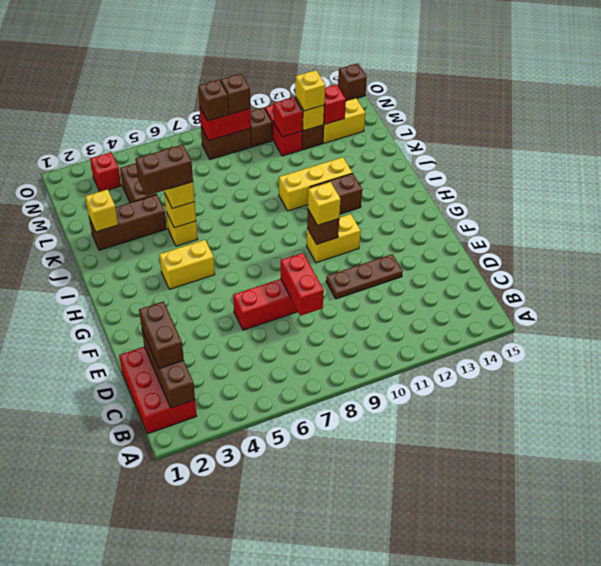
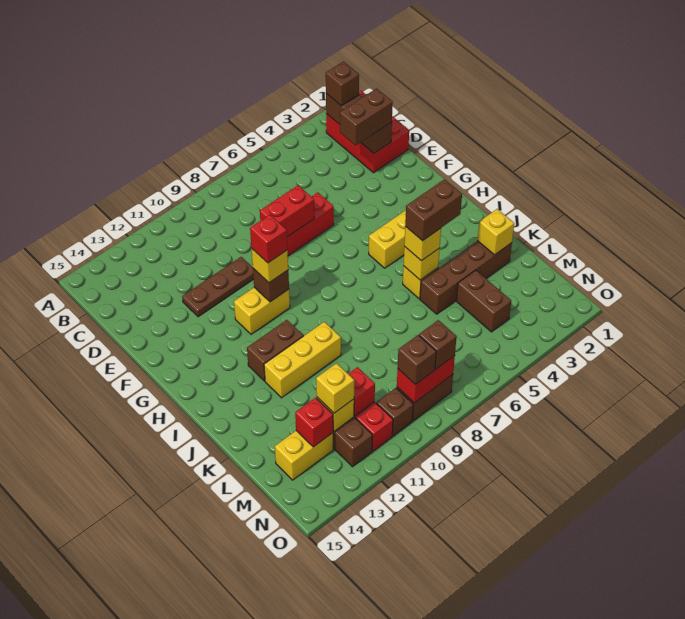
brown 1x2 brick [139,301,184,369] -> brown 1x2 brick turned to [340,89,393,145]
red 1x2 brick [281,253,324,316] -> red 1x2 brick turned to [260,185,314,237]
brown 1x3 brick [89,195,167,250] -> brown 1x4 brick [420,241,512,314]
red 1x1 brick [90,152,121,192] -> red 1x1 brick moved to [250,215,287,263]
brown 1x1 brick [338,63,367,101] -> brown 1x1 brick moved to [326,62,359,106]

